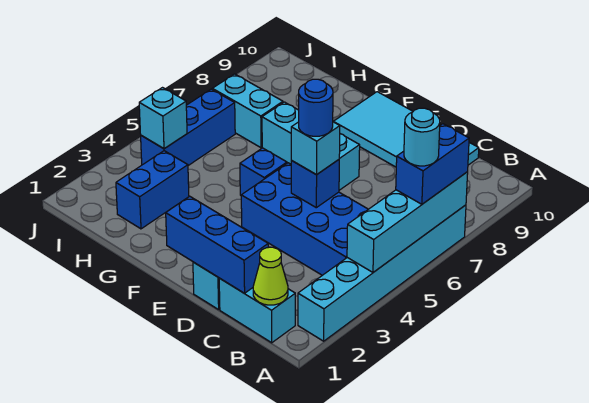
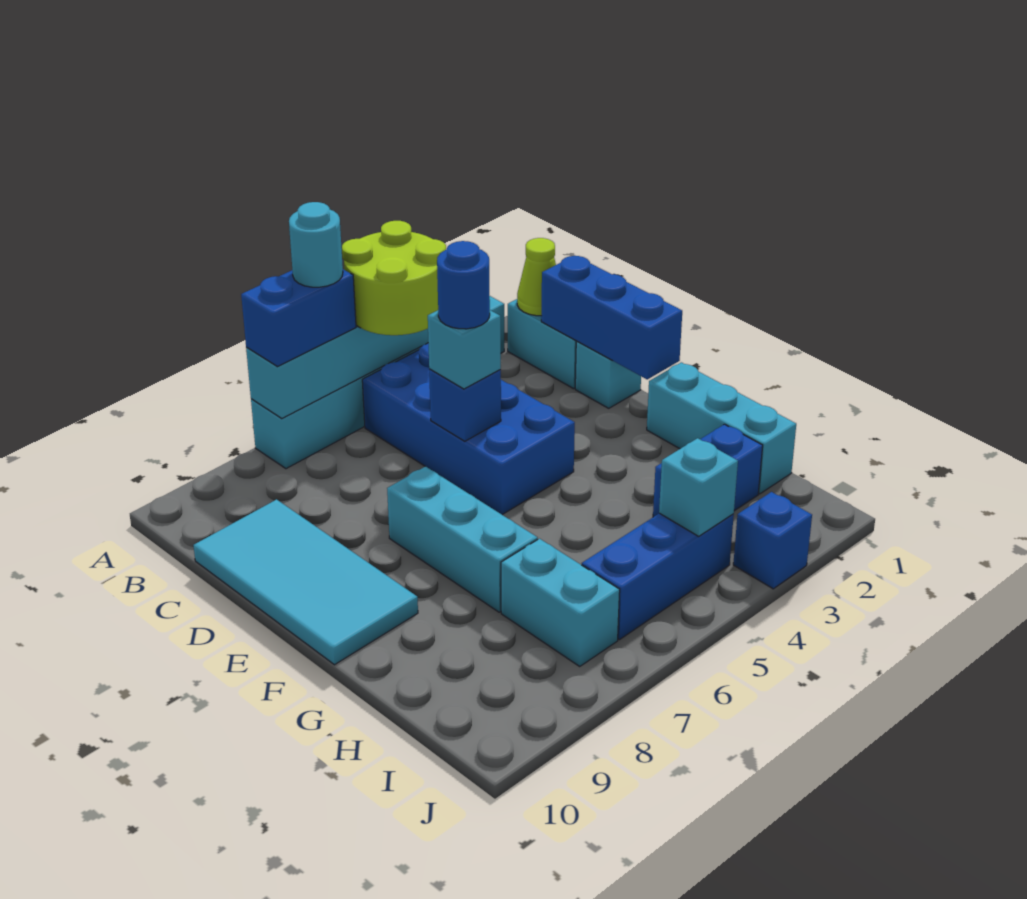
none -> lime 2x2 round brick [342,221,446,335]
none -> cyan 1x3 brick [647,362,796,494]
blue 1x1 brick [240,148,287,195] -> blue 1x1 brick moved to [733,492,812,589]

